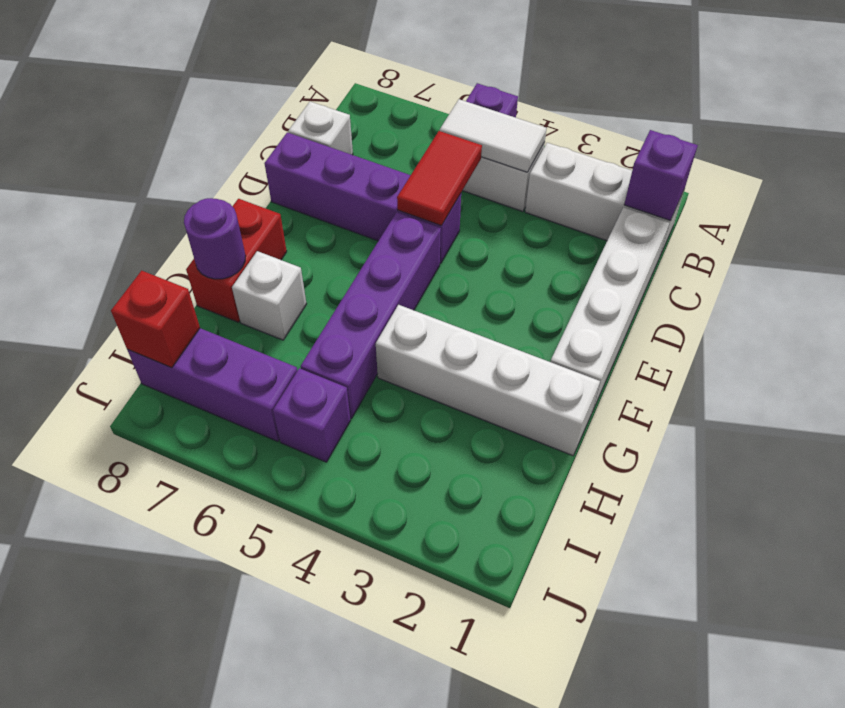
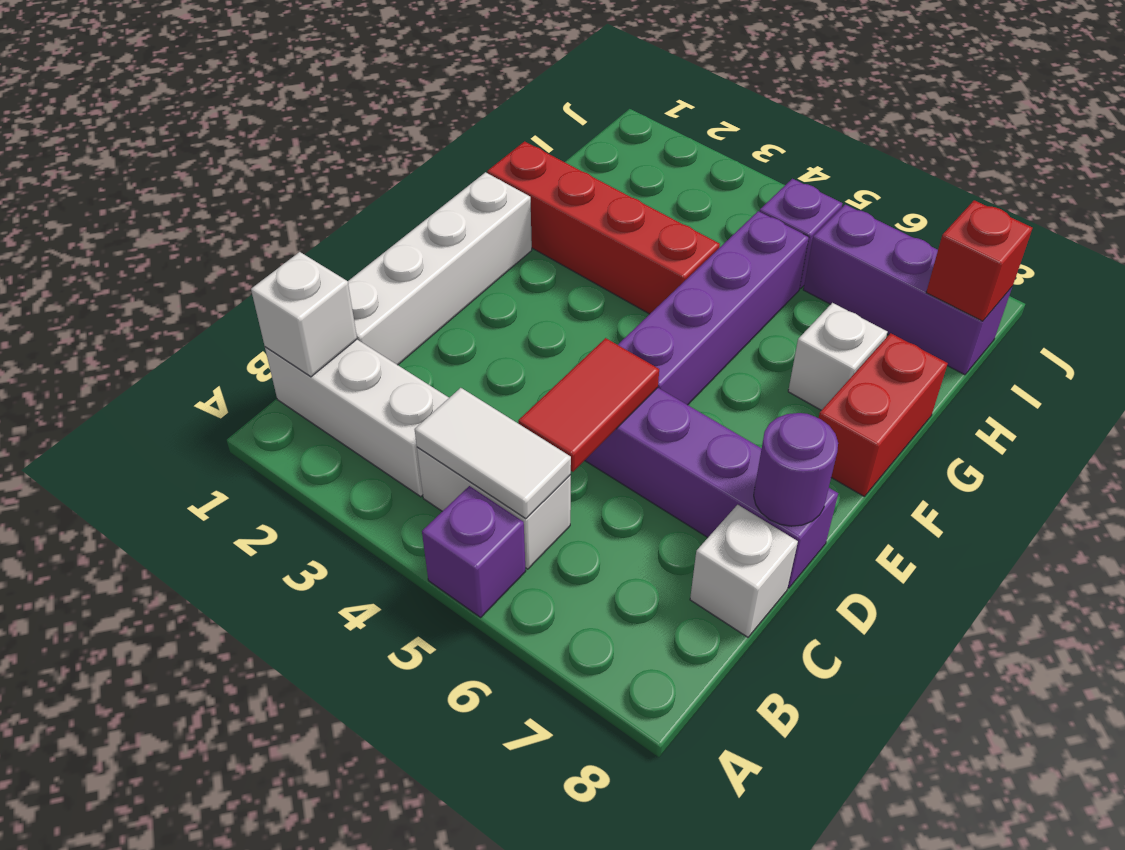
purple 1x1 brick [624,130,698,221] -> white 1x1 brick [251,252,357,377]
white 1x4 brick [376,305,600,456] -> red 1x4 brick [487,141,720,314]
purple 1x1 round brick [184,198,246,279] -> purple 1x1 round brick moved to [754,413,838,526]

